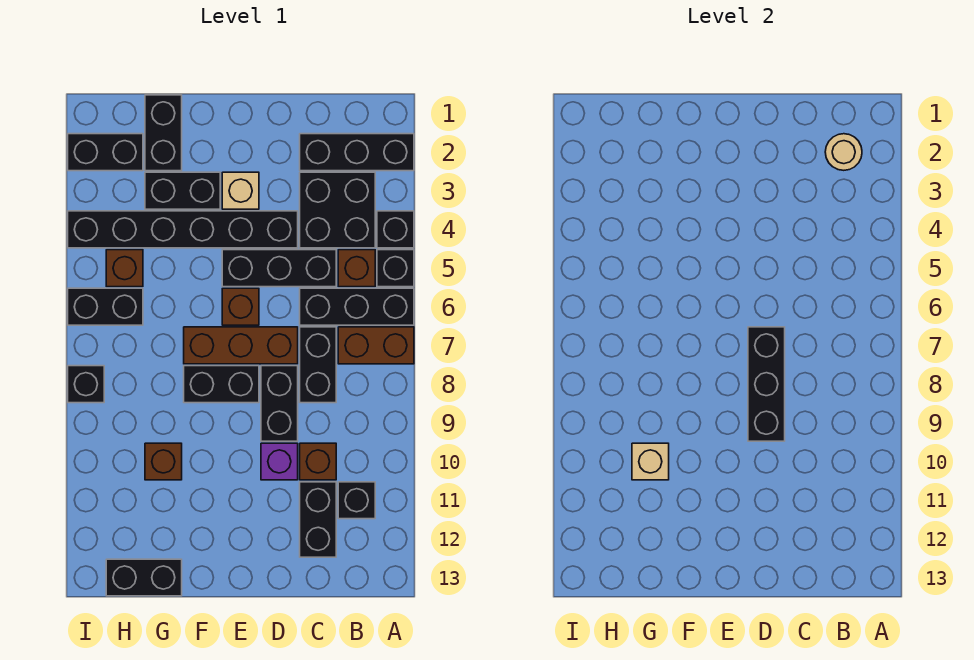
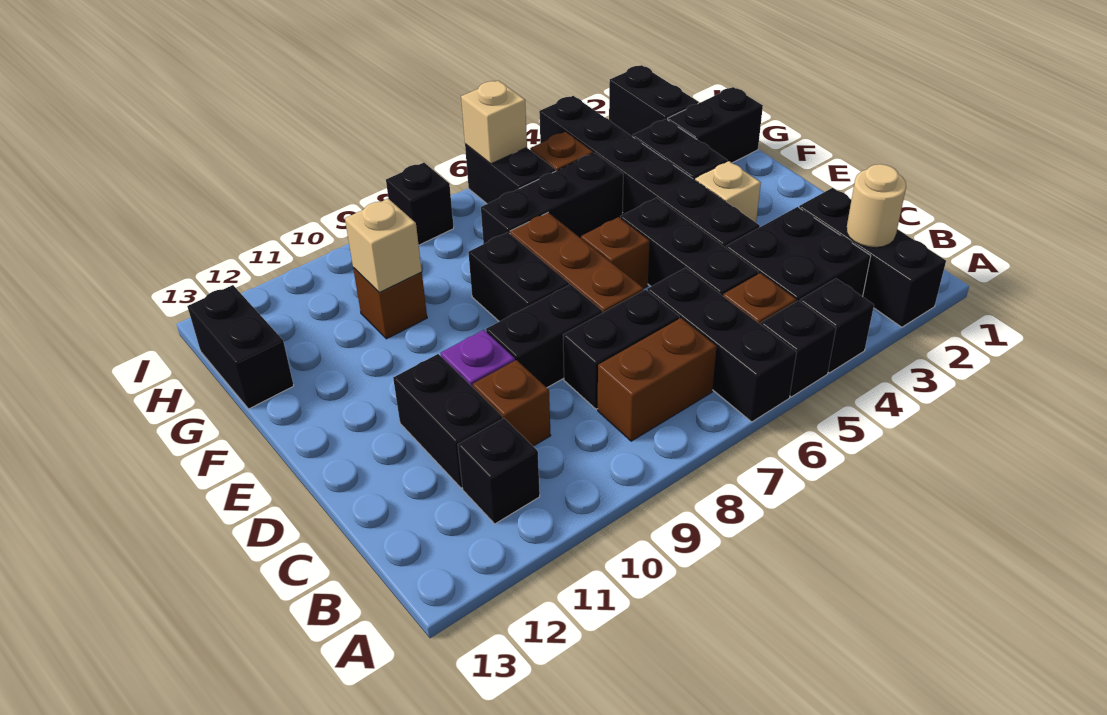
brown 1x2 brick [338,327,414,364] -> brown 1x2 brick turned to [598,318,717,441]
black 1x2 brick [300,482,336,557] -> black 1x2 brick turned to [393,354,502,488]
black 1x3 brick [748,327,785,441] -> black 1x3 brick moved to [481,153,623,244]
none -> tan 1x1 brick [461,80,527,164]

